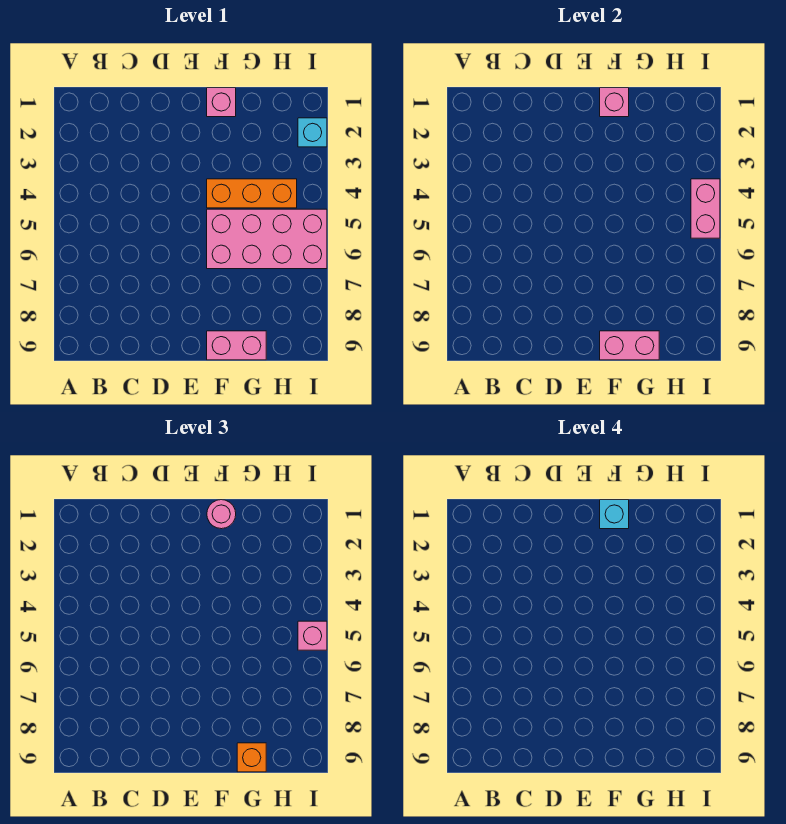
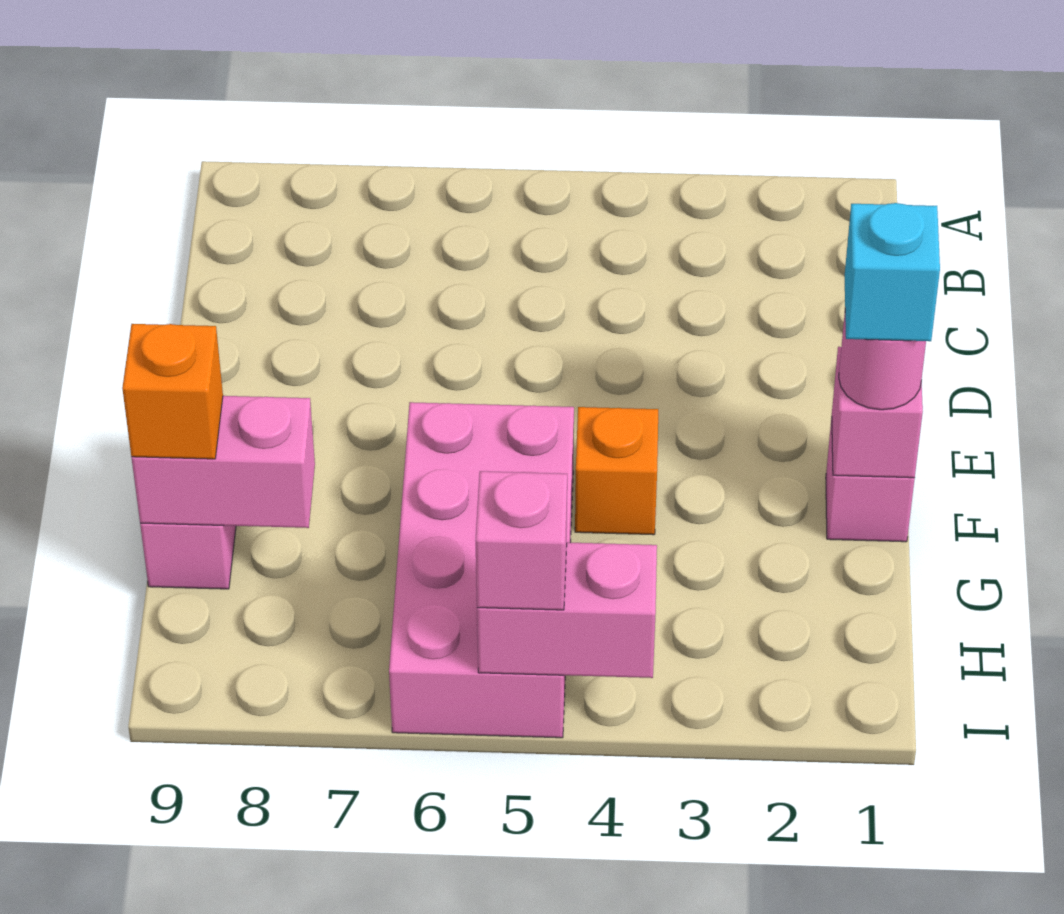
orange 1x3 brick [207,179,297,208] -> orange 1x1 brick [575,407,658,535]
pink 1x2 brick [600,331,659,360] -> pink 1x2 brick turned to [131,396,315,528]
cyan 1x1 brick [298,118,327,147] -> none

